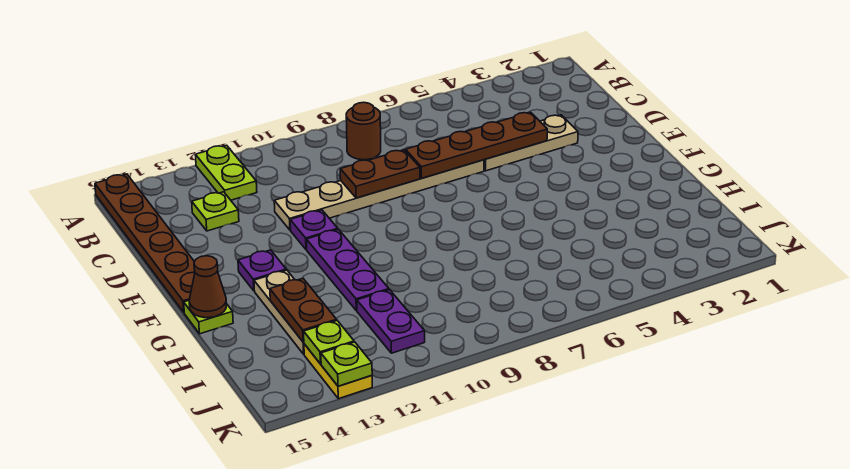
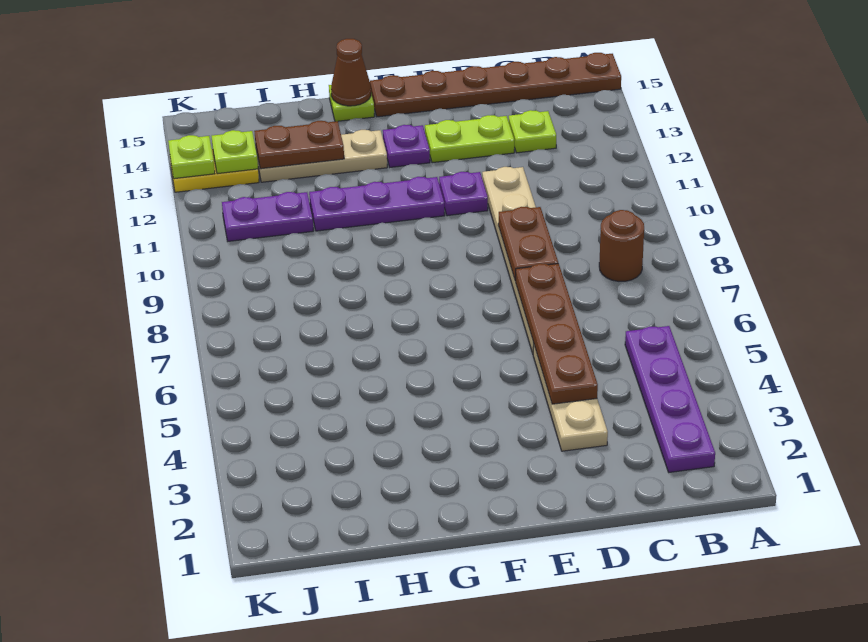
lime 1x2 plate [195,145,257,200] -> lime 1x2 plate moved to [425,115,514,163]
none -> purple 1x4 plate [625,326,715,472]

